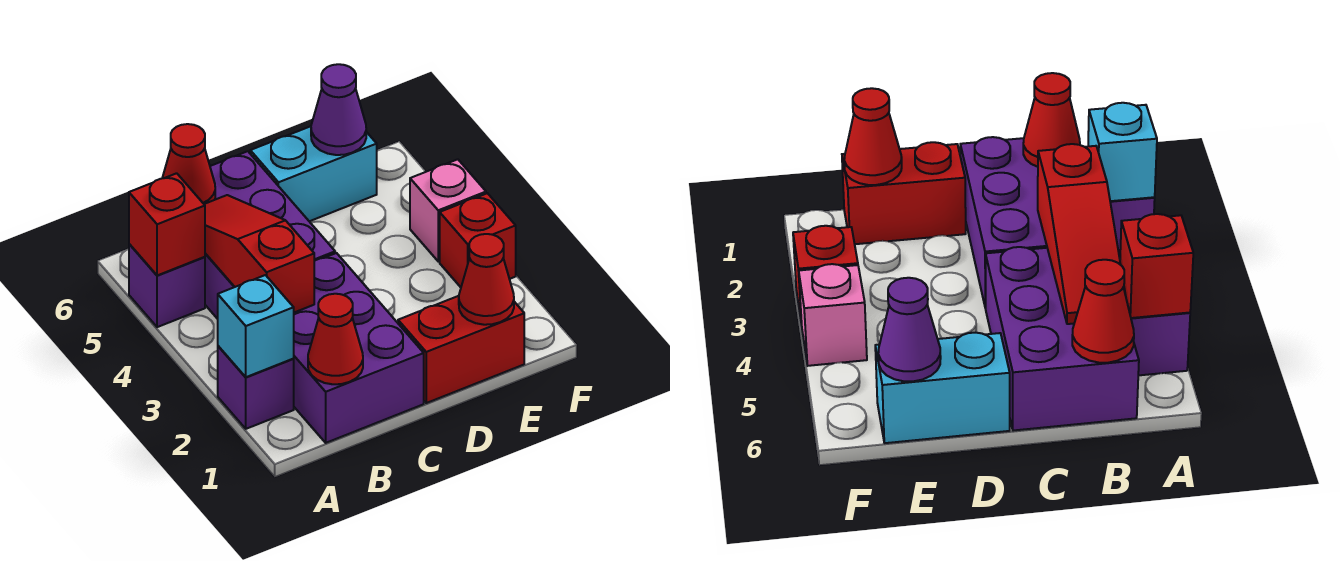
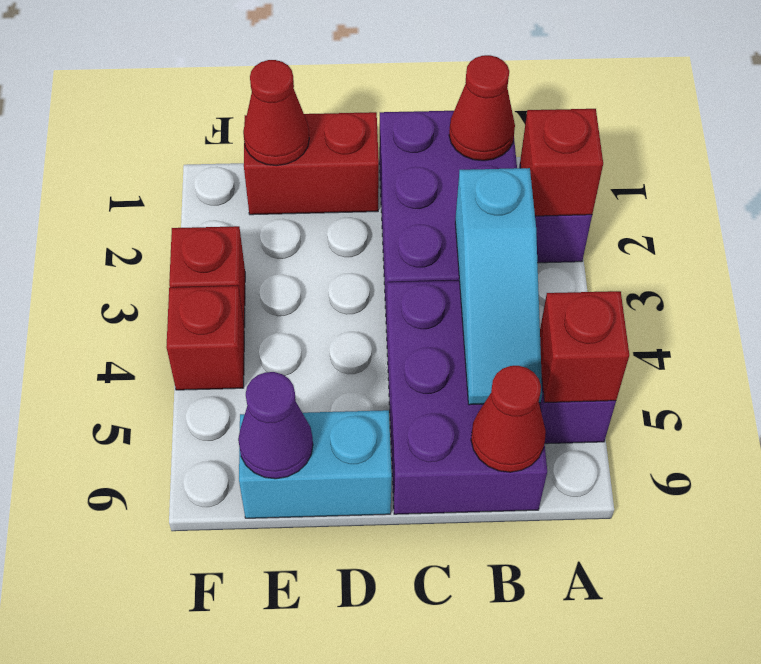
cyan 1x1 brick [218,275,294,377] -> red 1x1 brick [520,109,603,216]
red 1x3 slope [204,195,314,312] -> cyan 1x3 slope [455,168,542,405]
pink 1x1 brick [410,159,486,261] -> red 1x1 brick [166,286,244,390]

